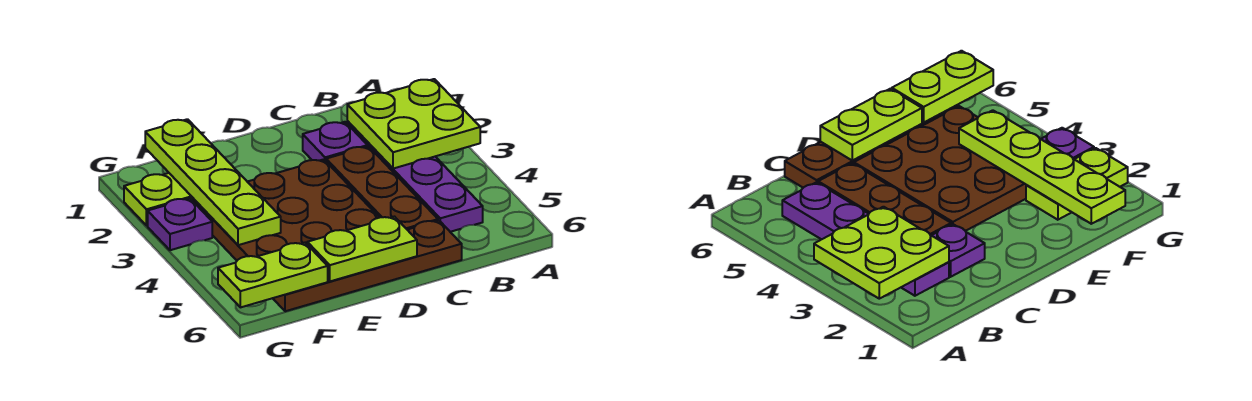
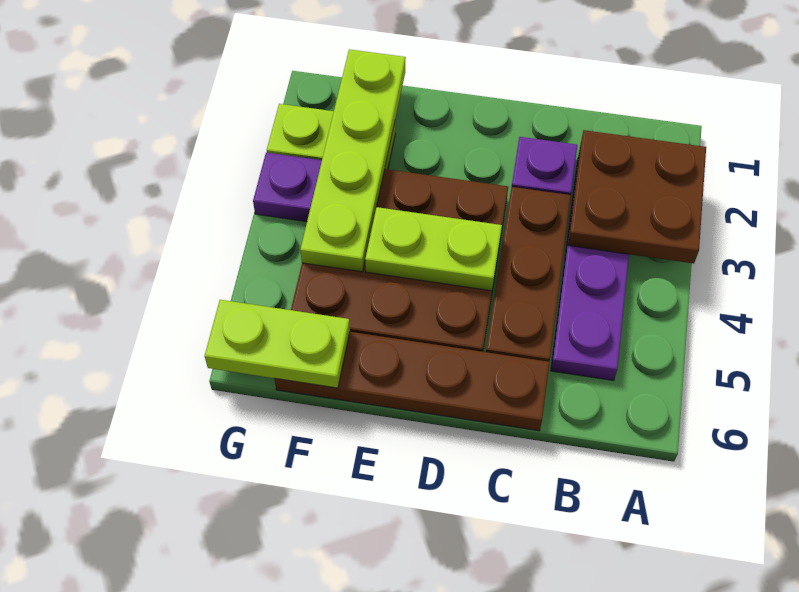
lime 2x2 plate [347,79,480,169] -> brown 2x2 plate [568,130,706,264]
lime 1x2 plate [307,217,417,281] -> lime 1x2 plate moved to [365,207,502,291]

